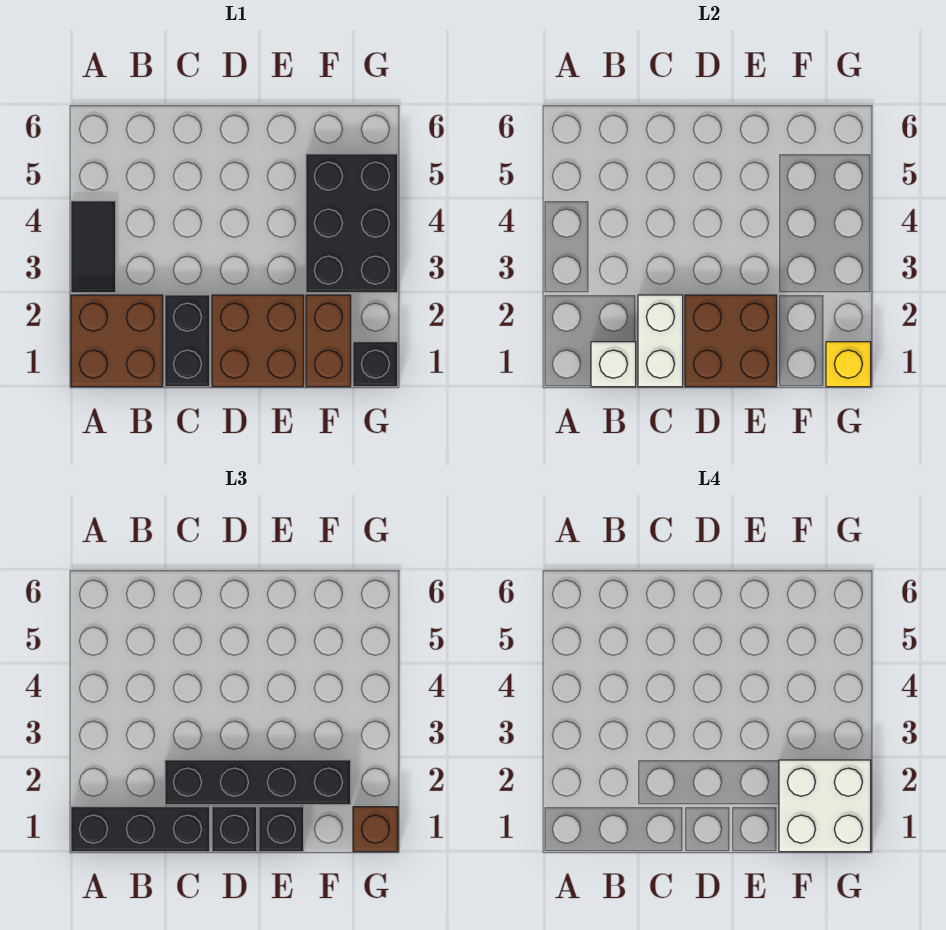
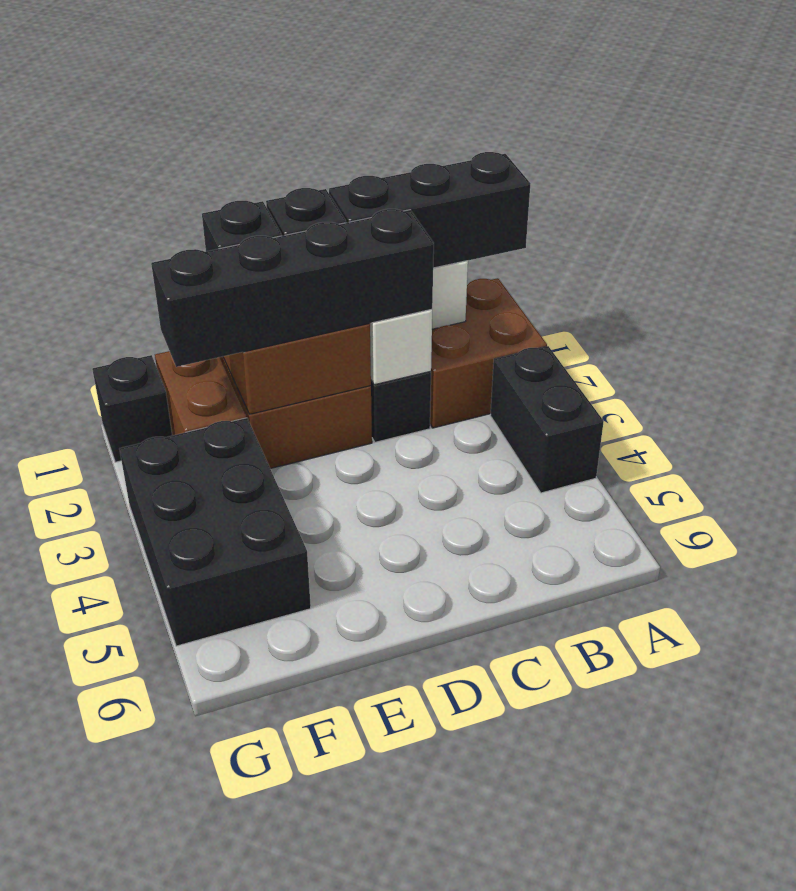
black 1x2 tile [71,201,116,293] -> black 1x2 brick [490,346,604,493]
white 2x2 brick [779,760,871,852] -> none
yellow 1x1 brick [826,342,871,387] -> none
brown 1x1 brick [353,807,398,852] -> none

